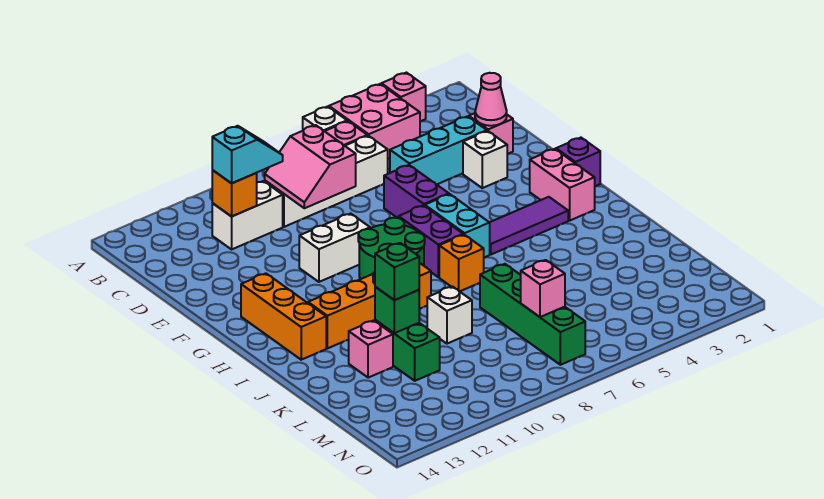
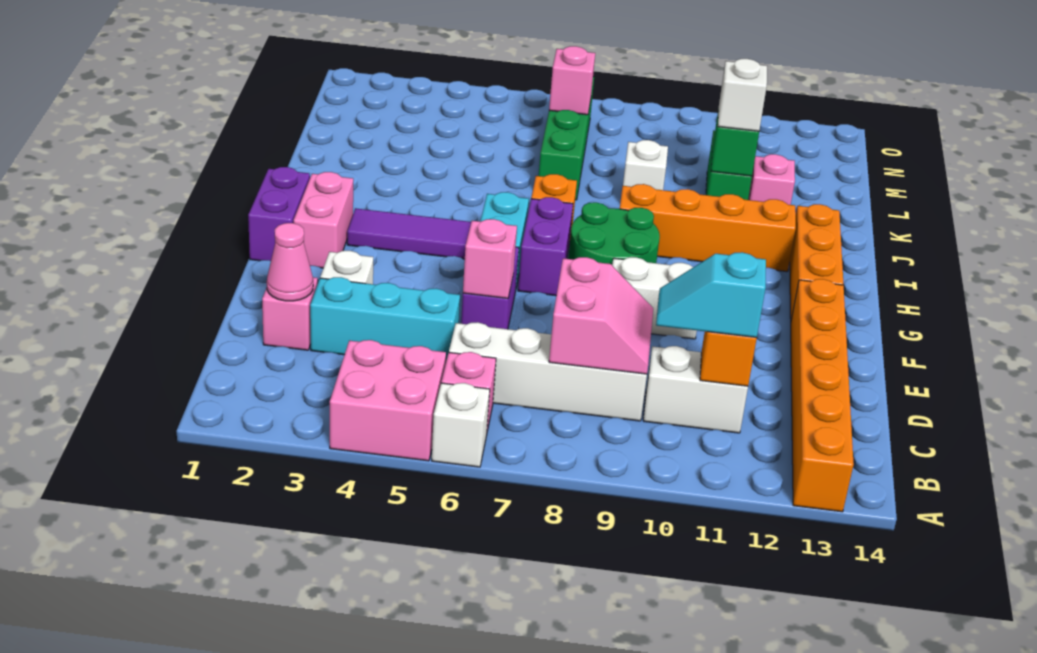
pink 1x1 brick [381,73,426,122] -> pink 1x1 brick moved to [463,219,517,298]
none -> orange 1x6 brick [791,279,854,512]
purple 1x1 brick [556,138,600,186] -> purple 1x2 brick [248,167,310,261]
green 1x1 brick [375,243,419,300] -> white 1x1 brick [718,59,767,131]

